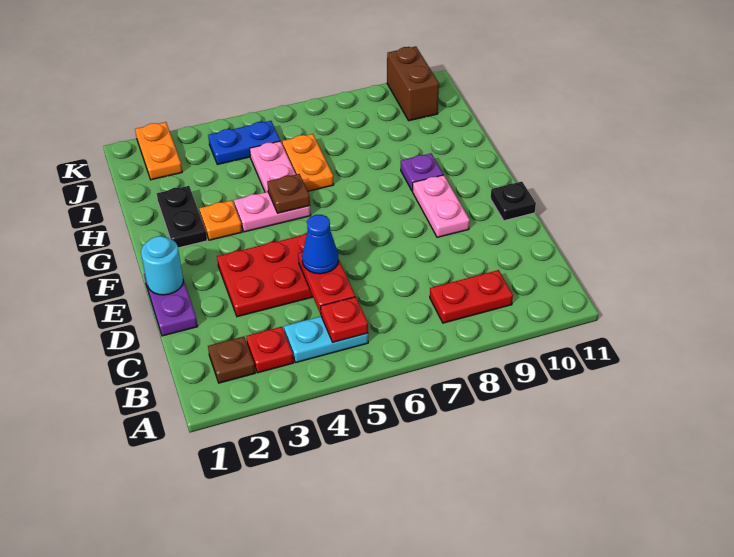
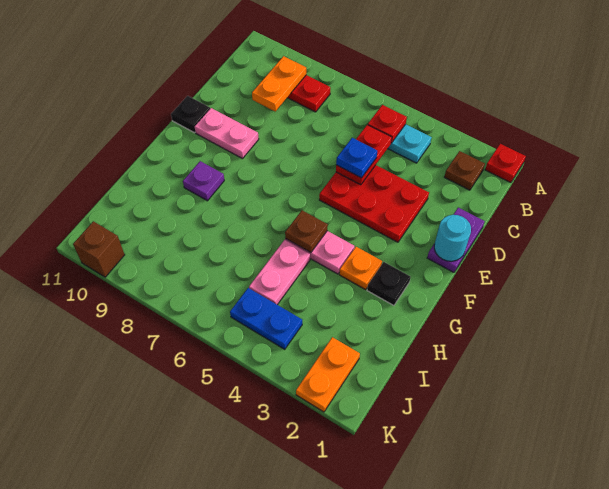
red 1x1 plate [246,327,293,373] -> red 1x1 plate moved to [485,144,526,183]
blue 1x1 cone [302,215,338,274] -> blue 1x1 plate [336,138,377,178]
pink 1x2 plate [413,175,470,237] -> pink 1x2 plate turned to [195,108,259,159]
black 1x2 plate [157,186,207,248] -> black 1x1 plate [367,262,410,305]
orange 1x2 plate [282,134,334,191] -> orange 1x2 plate moved to [252,56,306,111]
brown 1x2 brick [387,46,439,121] -> brown 1x1 brick [73,221,125,277]

